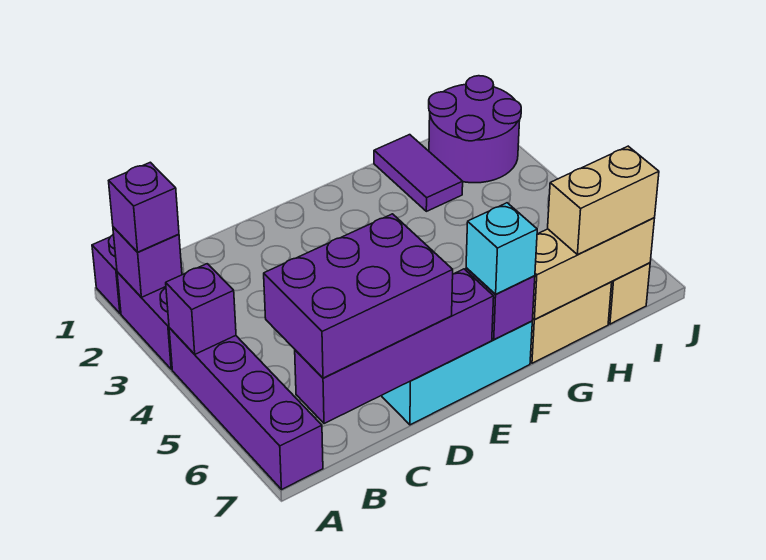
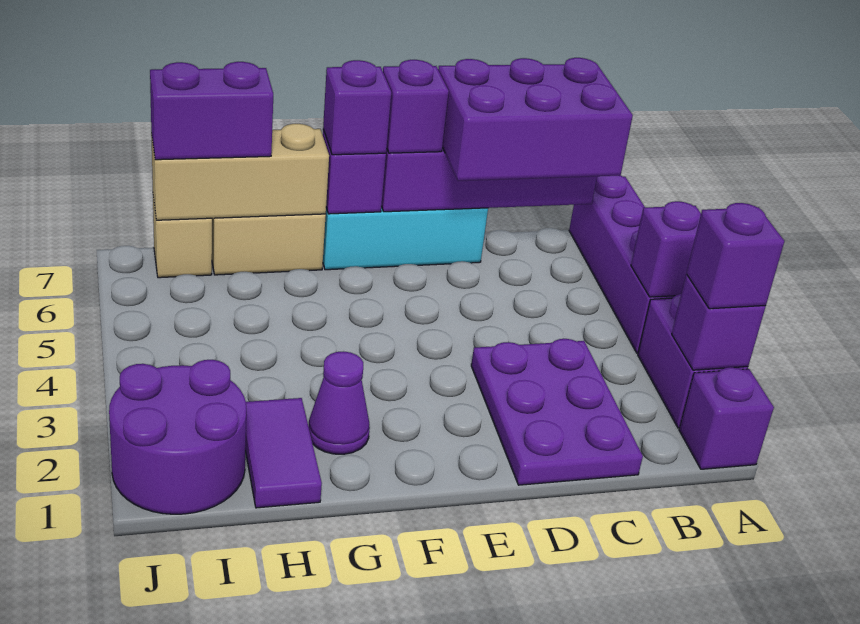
none -> purple 2x3 plate [471,339,643,485]
none -> purple 1x1 brick [383,60,449,153]
cyan 1x1 brick [466,203,537,294] -> purple 1x1 brick [323,60,391,155]
none -> purple 1x1 cone [309,351,370,454]
tan 1x2 brick [548,146,659,255] -> purple 1x2 brick [150,62,273,160]

